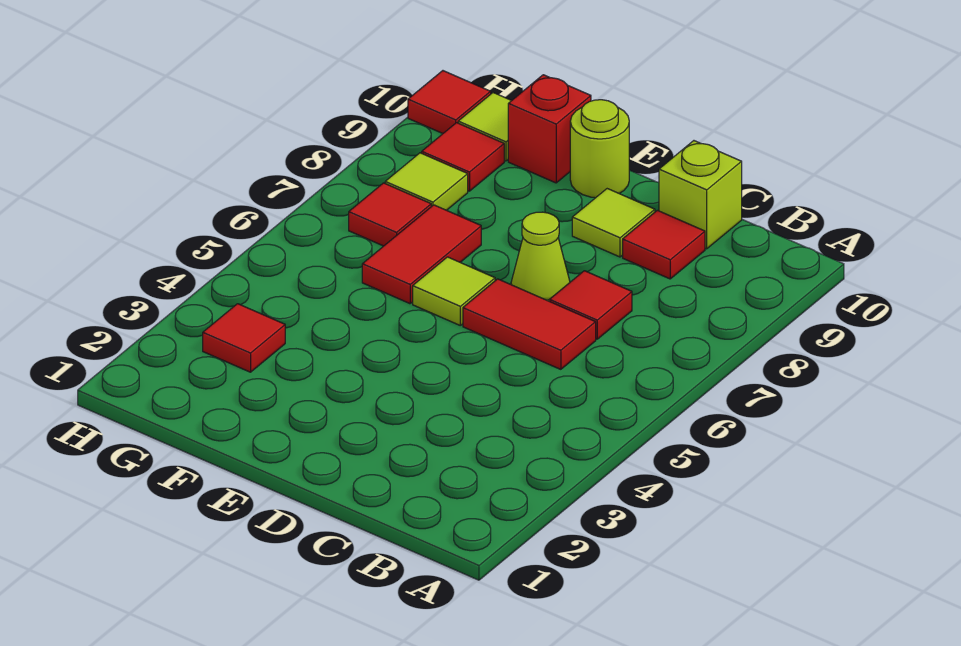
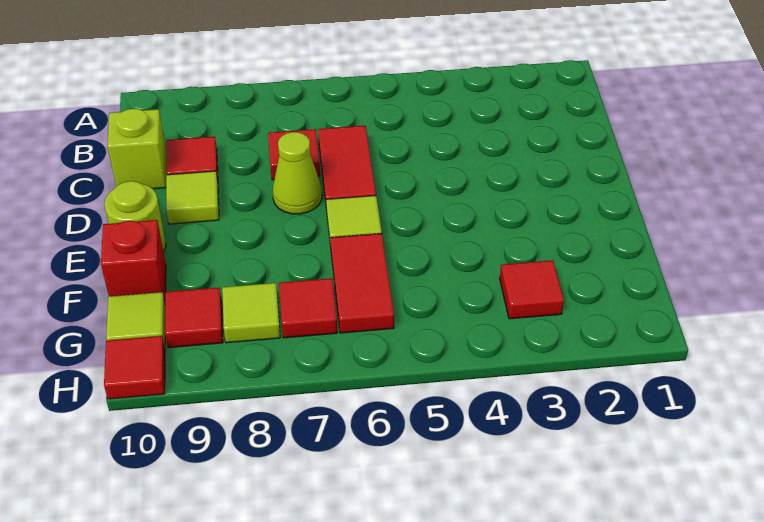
red 1x2 tile [362,205,481,304] -> red 1x2 tile turned to [330,234,394,333]

